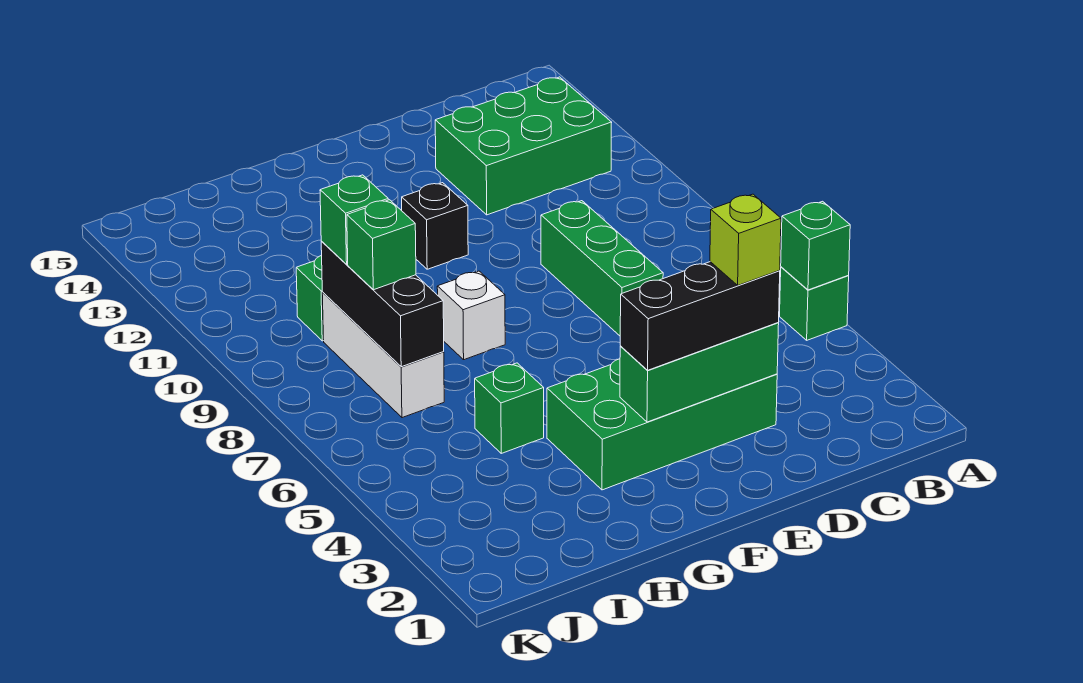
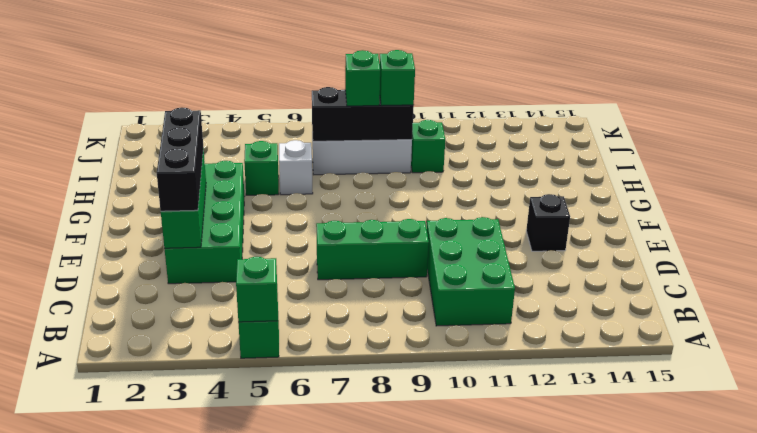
green 2x3 brick [435,77,612,215] -> green 2x3 brick moved to [427,217,515,326]
lime 1x1 brick [710,194,781,285] -> none
black 1x1 brick [402,183,468,269] -> black 1x1 brick moved to [526,194,570,251]
white 1x1 brick [437,271,505,360] -> white 1x1 brick moved to [279,140,313,195]

